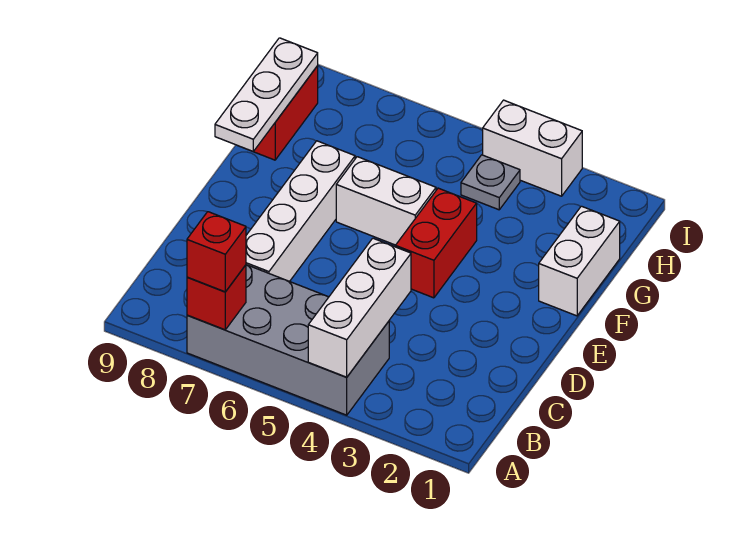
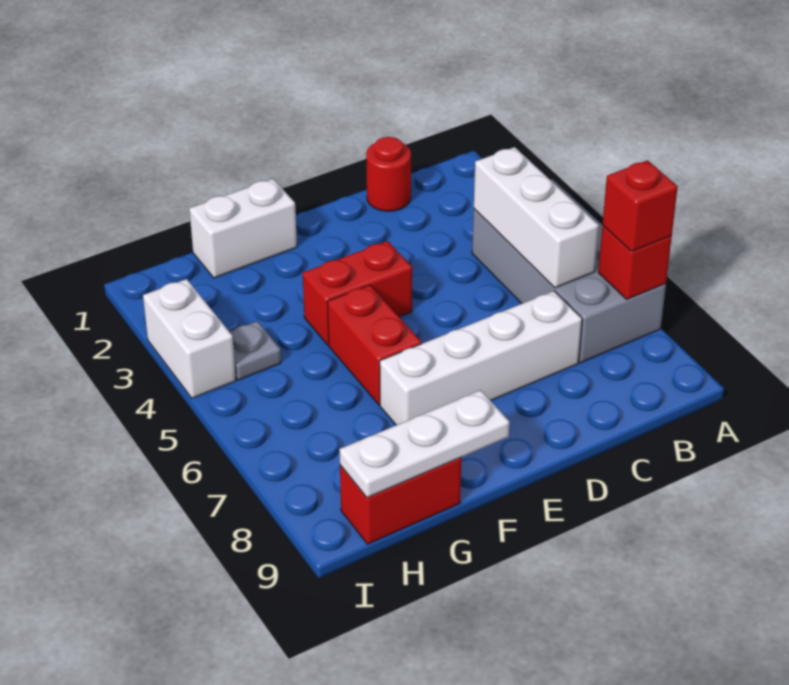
white 1x3 brick [308,238,411,377] -> white 1x3 brick turned to [474,147,599,288]
none -> red 1x1 round brick [366,137,411,211]
white 1x2 brick [336,157,436,245] -> red 1x2 brick [327,285,422,405]

